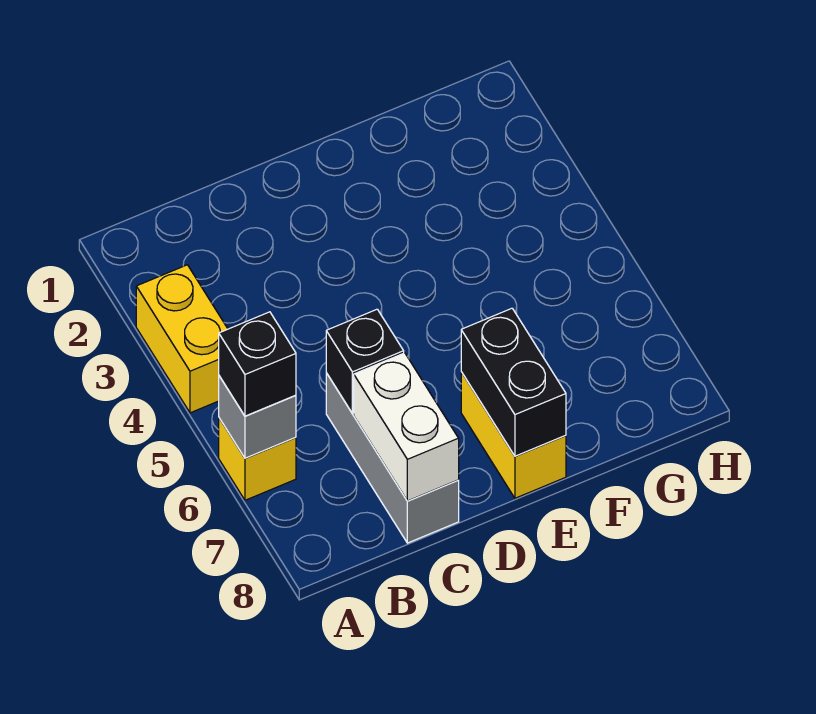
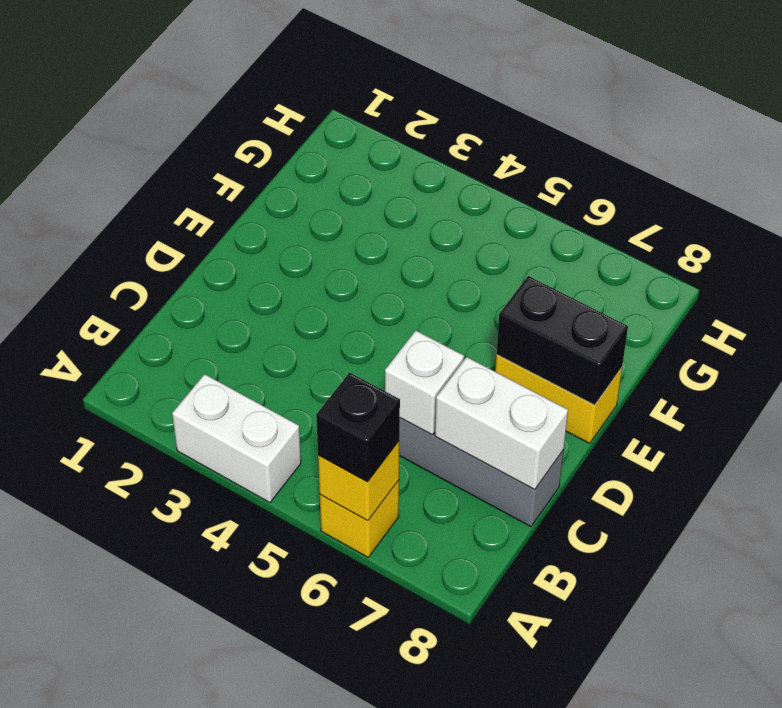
yellow 1x2 brick [136,265,228,413] -> white 1x2 brick [172,374,301,503]
grey 1x1 brick [219,376,296,458] -> yellow 1x1 brick [318,442,399,521]
black 1x1 brick [326,309,404,414] -> white 1x1 brick [385,331,464,435]

